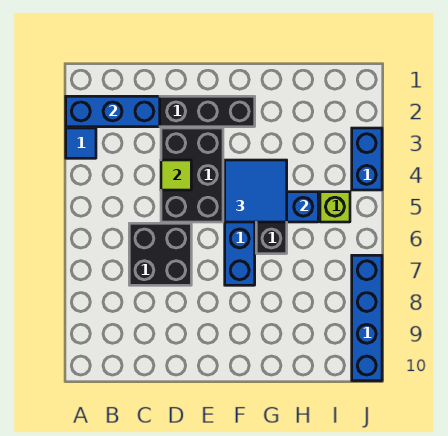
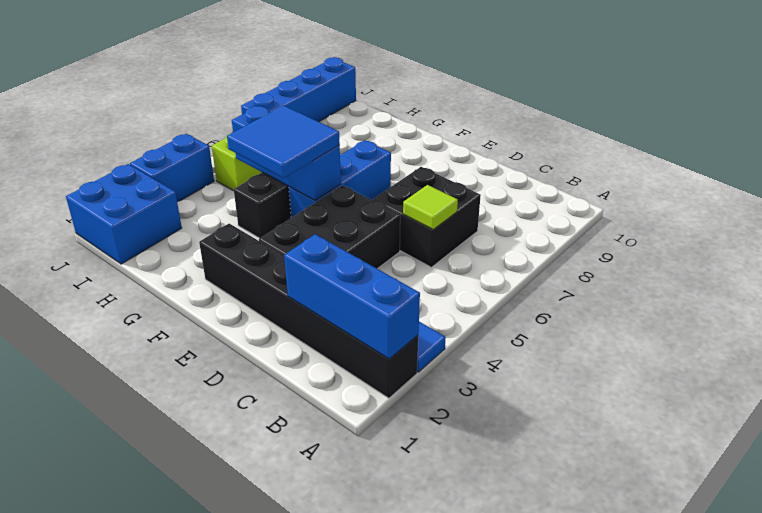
lime 1x1 tile [161,160,191,190] -> lime 1x1 tile moved to [403,185,458,230]
none -> blue 2x2 brick [66,164,182,264]

